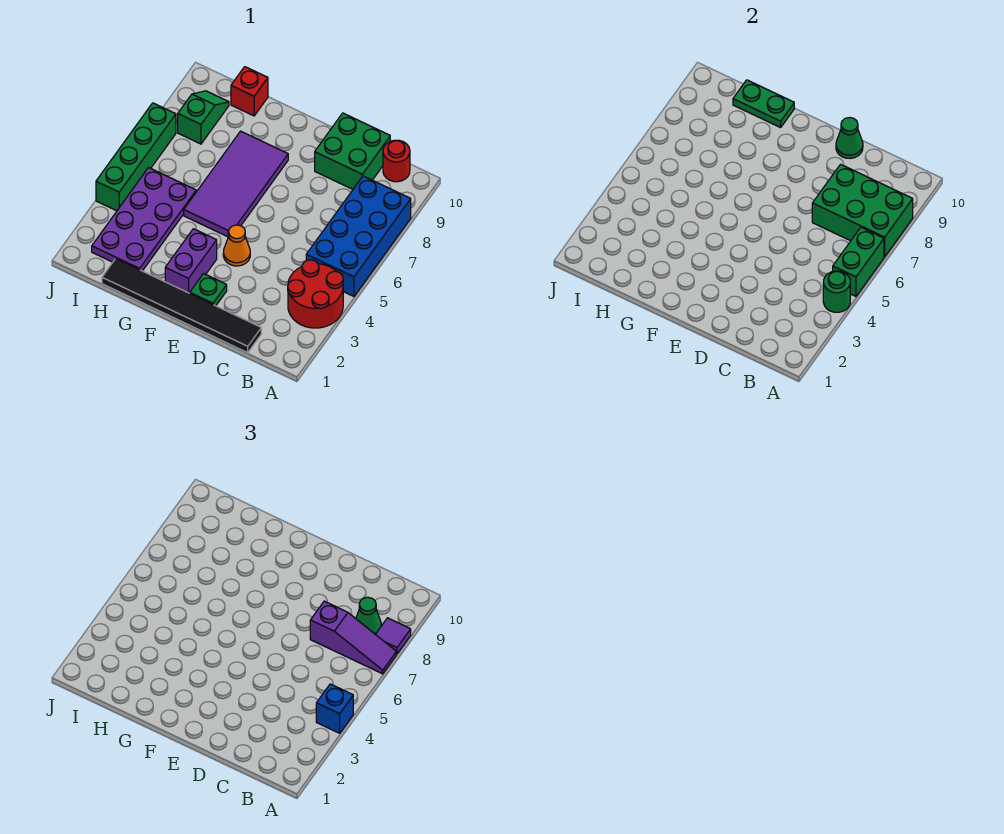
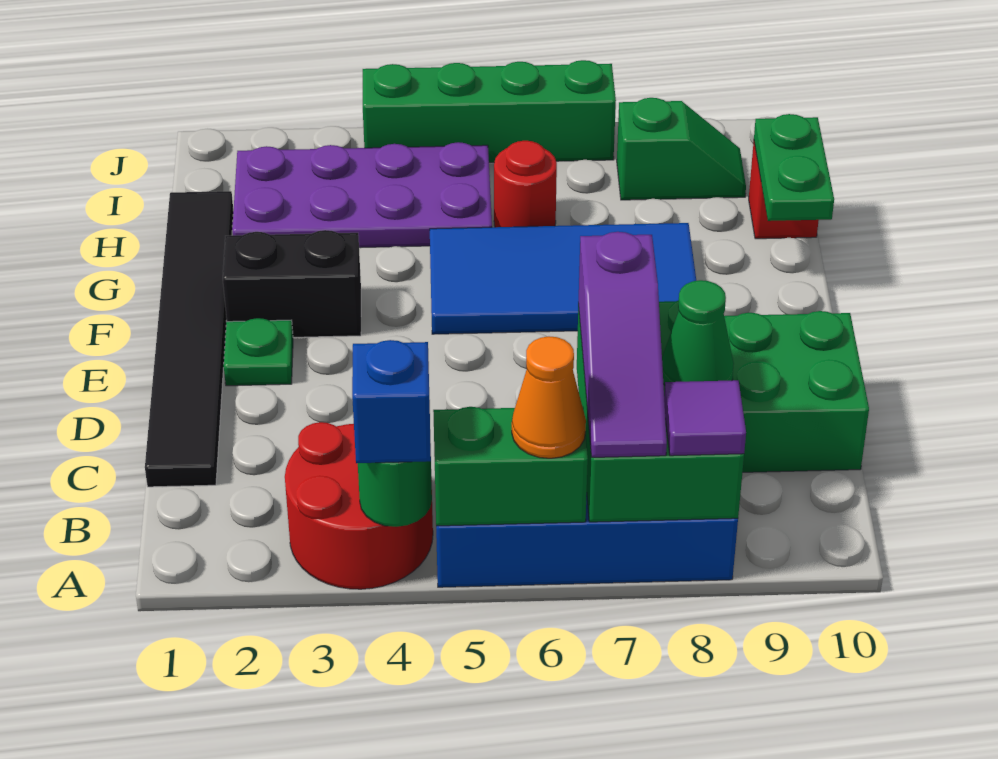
red 1x1 round brick [383,140,410,182] -> red 1x1 round brick moved to [494,141,557,227]
green 1x1 cone [836,118,863,159] -> none
orange 1x1 cone [223,225,250,266] -> orange 1x1 cone moved to [512,336,586,458]
purple 1x2 brick [165,229,217,293] -> black 1x2 brick [223,230,361,337]
purple 2x4 tile [184,131,288,237] -> blue 2x4 tile [430,223,696,334]

